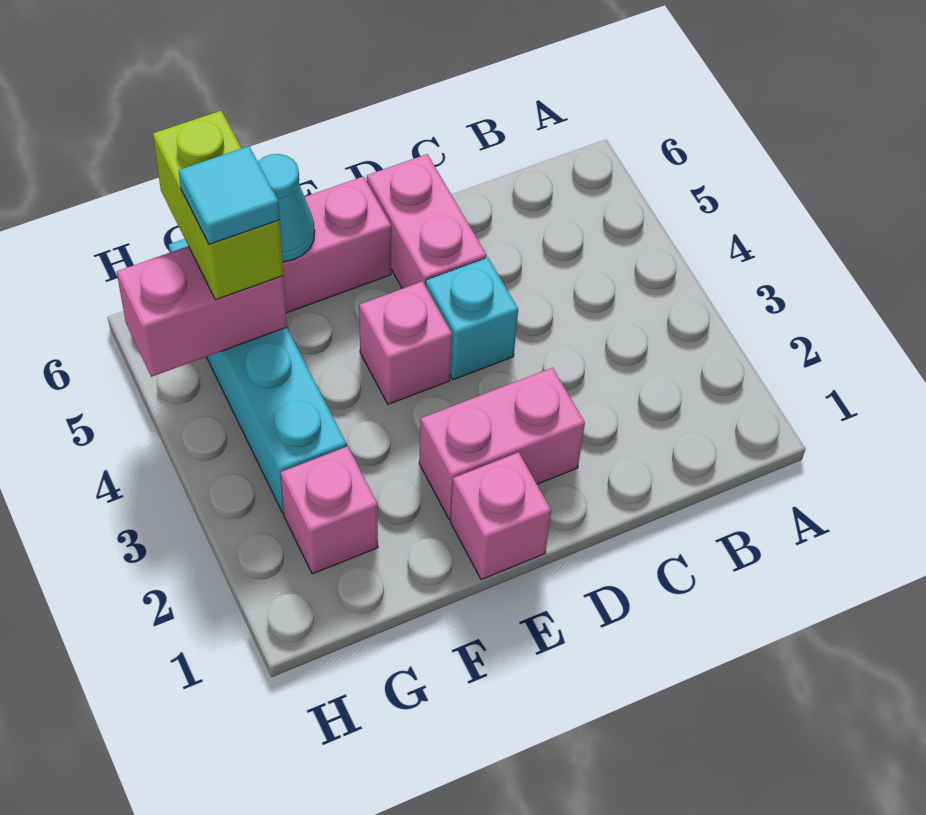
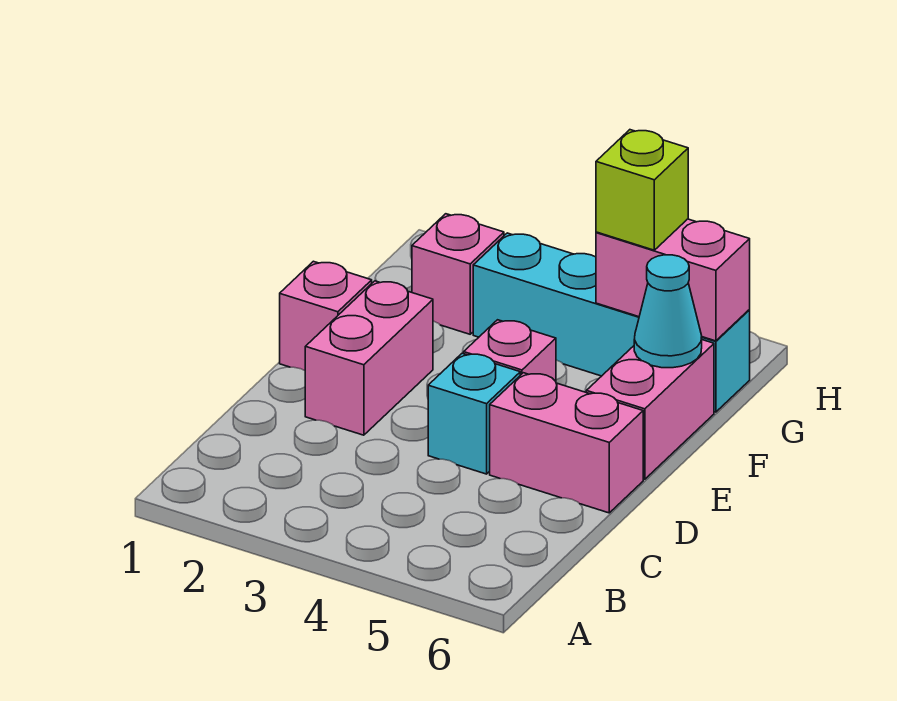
pink 1x2 brick [117,246,287,377] -> pink 1x2 brick turned to [596,219,750,341]
lime 1x2 brick [153,111,283,300] -> lime 1x1 brick [596,130,688,250]
cyan 1x1 tile [179,146,280,244] -> none

